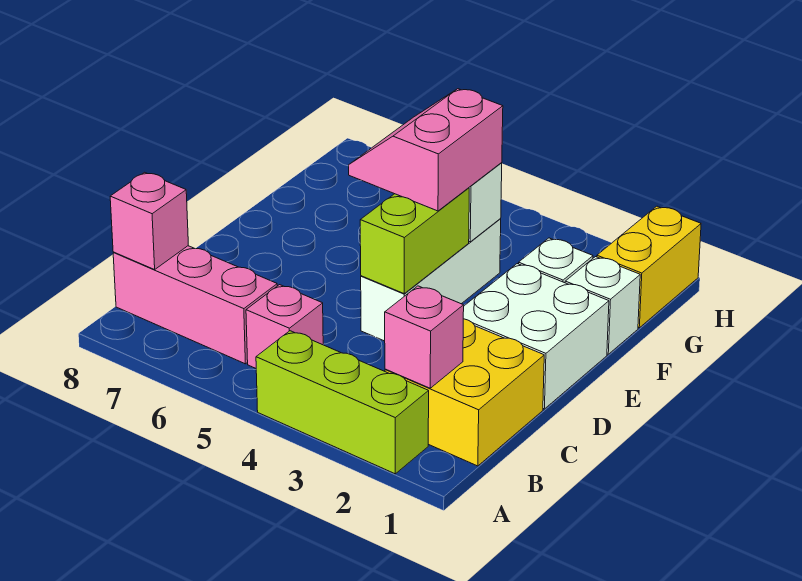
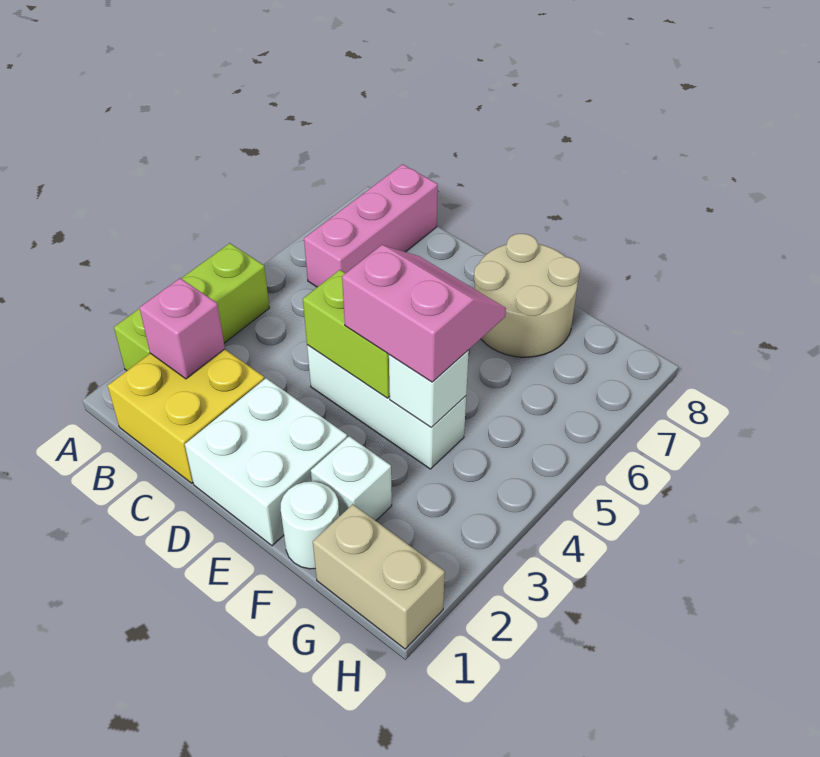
pink 1x1 brick [246,285,323,368] -> none
pink 1x1 brick [110,172,188,270] -> none
none -> tan 2x2 round brick [474,234,580,357]
white 1x1 brick [565,257,640,354] -> white 1x1 round brick [281,482,339,569]
yellow 1x2 brick [597,206,701,328] -> tan 1x2 brick [313,504,445,649]

